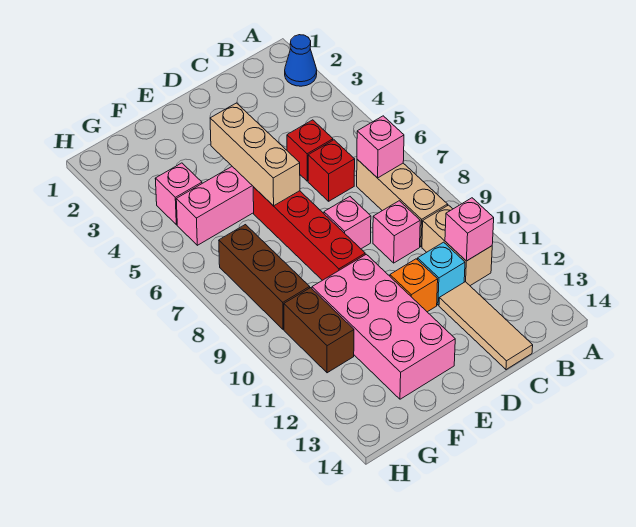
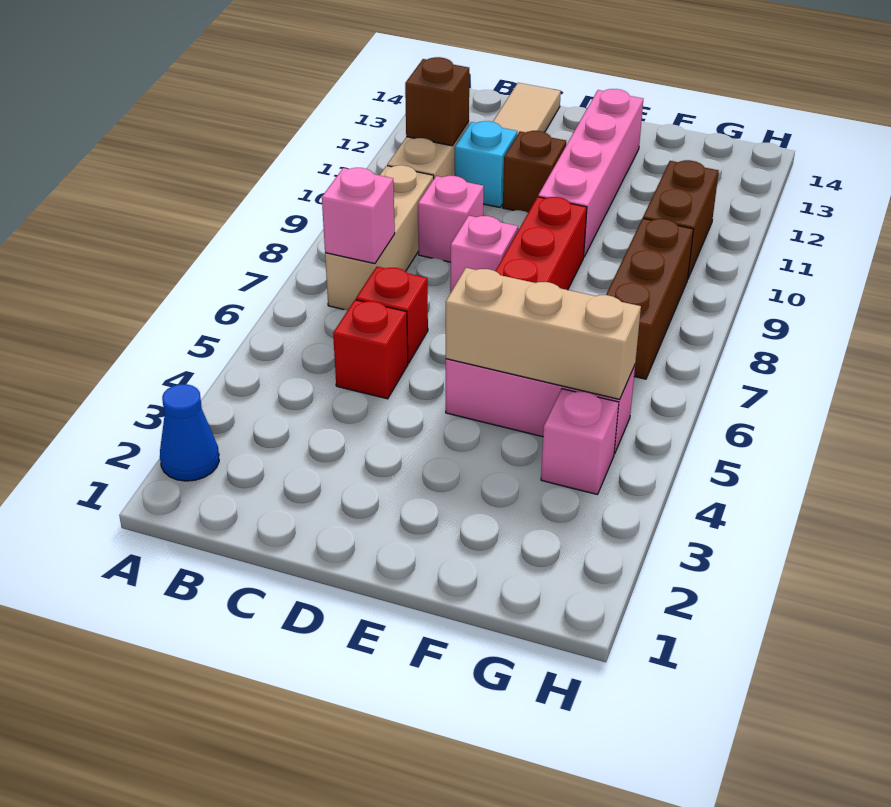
pink 1x1 brick [445,198,494,261] -> brown 1x1 brick [405,57,469,146]
orange 1x1 brick [390,259,438,312] -> brown 1x1 brick [503,131,566,213]
tan 1x3 brick [210,103,300,206] -> tan 1x3 brick turned to [446,268,641,399]
pink 2x4 brick [312,254,455,399] -> pink 1x4 brick [538,89,643,256]

